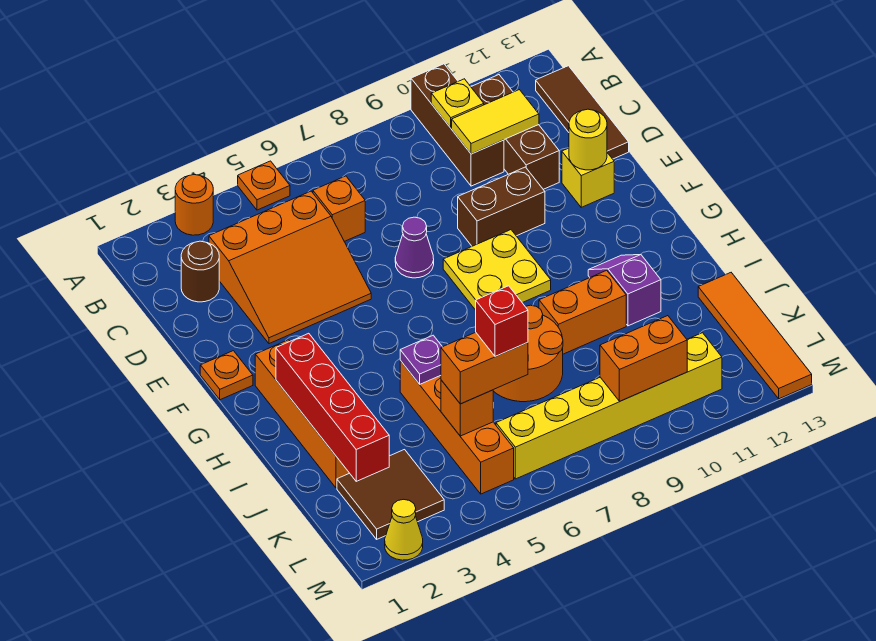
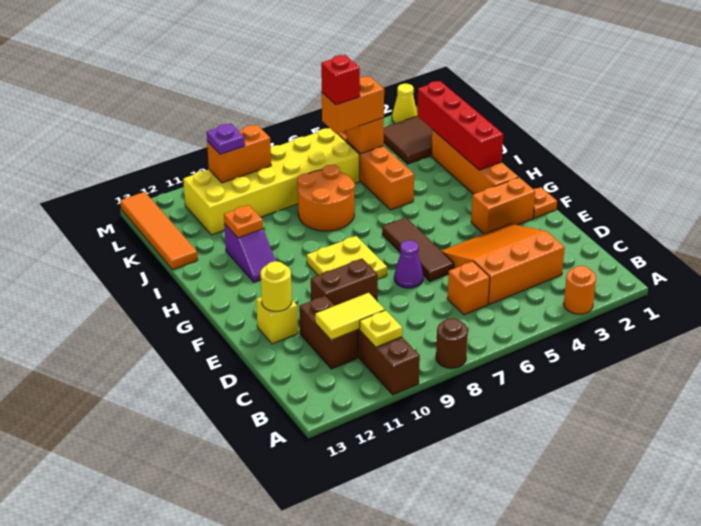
orange 1x1 plate [238,161,290,210] -> orange 1x1 plate moved to [224,205,263,238]
brown 1x3 brick [471,75,559,189] -> brown 1x2 brick [299,296,357,369]
brown 1x3 tile [536,66,629,159] -> brown 1x3 tile moved to [382,217,454,281]
brown 1x1 round brick [181,241,219,302] -> brown 1x1 round brick moved to [436,318,468,368]
purple 1x1 plate [400,335,442,384] -> purple 1x1 plate moved to [207,124,245,154]
orange 1x2 brick [539,270,626,354] -> orange 1x2 brick moved to [471,177,535,234]
yellow 1x6 brick [496,333,722,479] -> yellow 2x6 brick [183,128,359,235]

